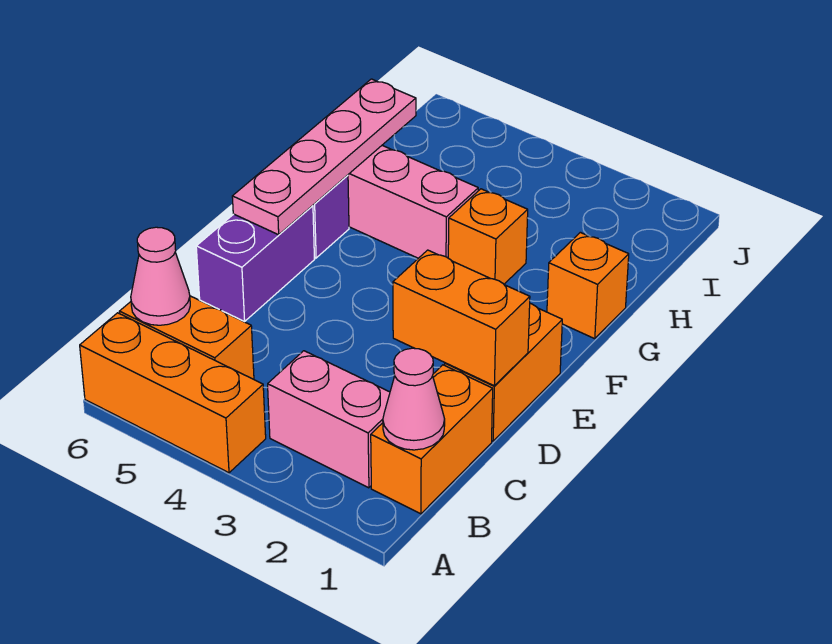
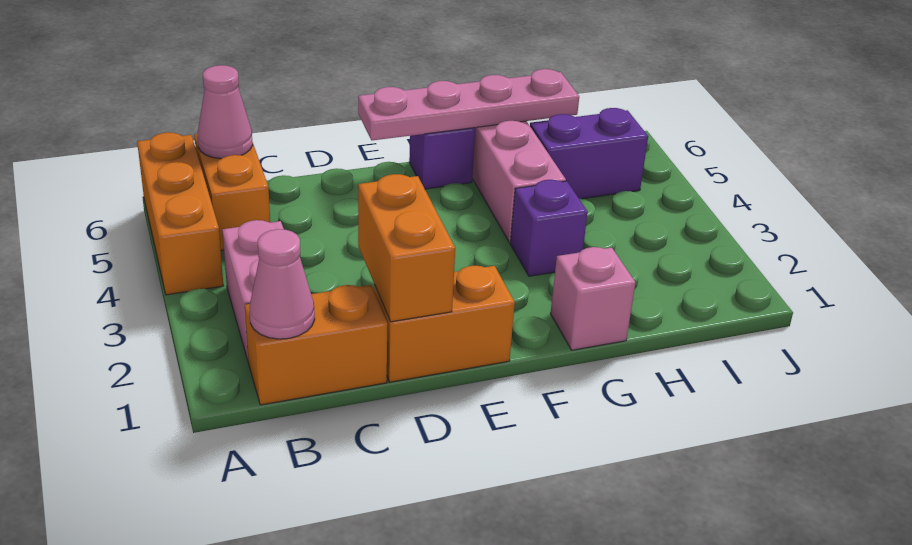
purple 1x2 brick [196,206,314,321] -> purple 1x2 brick moved to [530,108,648,199]
orange 1x1 brick [547,232,629,339] -> pink 1x1 brick [550,247,636,350]
orange 1x1 brick [448,189,528,284] -> purple 1x1 brick [510,180,588,276]

